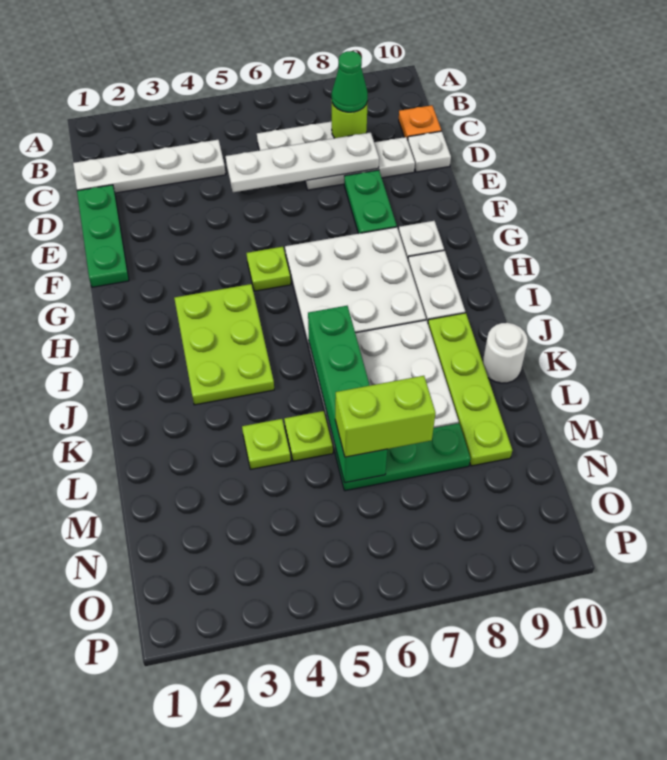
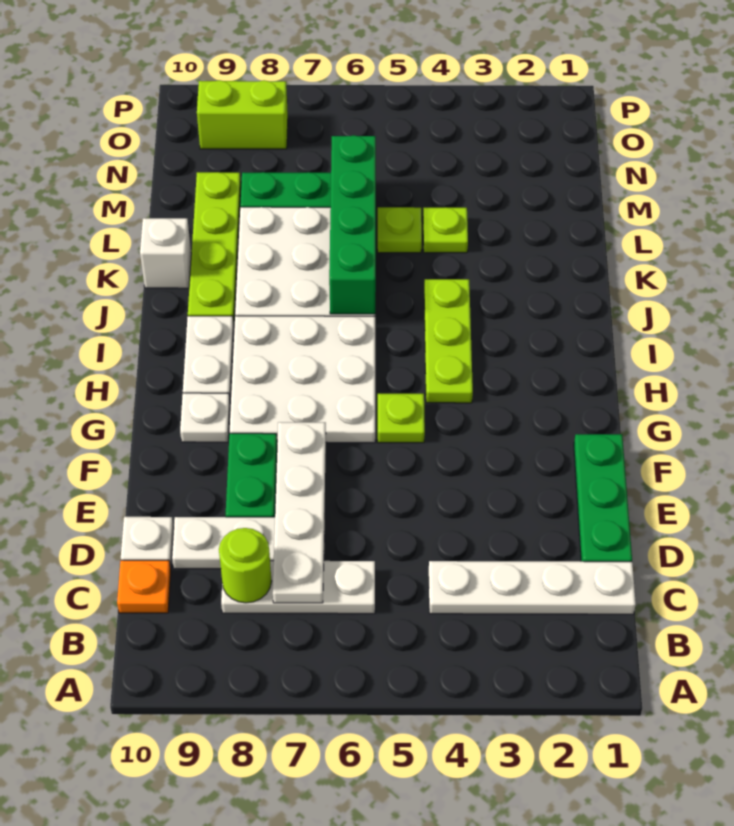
green 1x1 cone [332,51,368,112] -> none
white 1x4 plate [226,132,379,192] -> white 1x4 plate turned to [273,422,326,603]
lime 2x3 plate [174,284,274,405] -> lime 1x3 plate [424,279,473,403]
white 1x1 round brick [483,323,528,383] -> white 1x1 brick [140,218,191,288]
lime 1x2 brick [335,376,436,457] -> lime 1x2 brick moved to [197,80,288,149]

